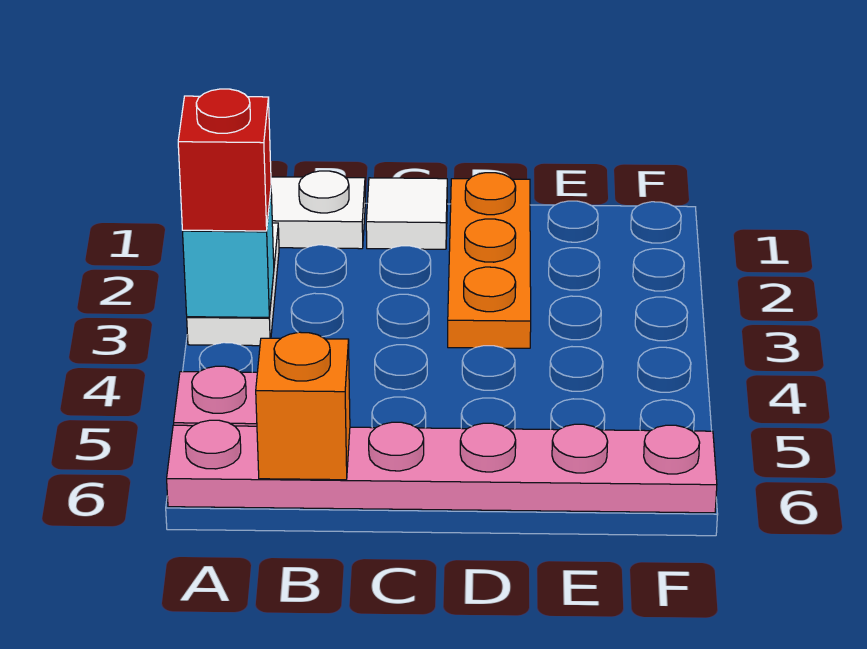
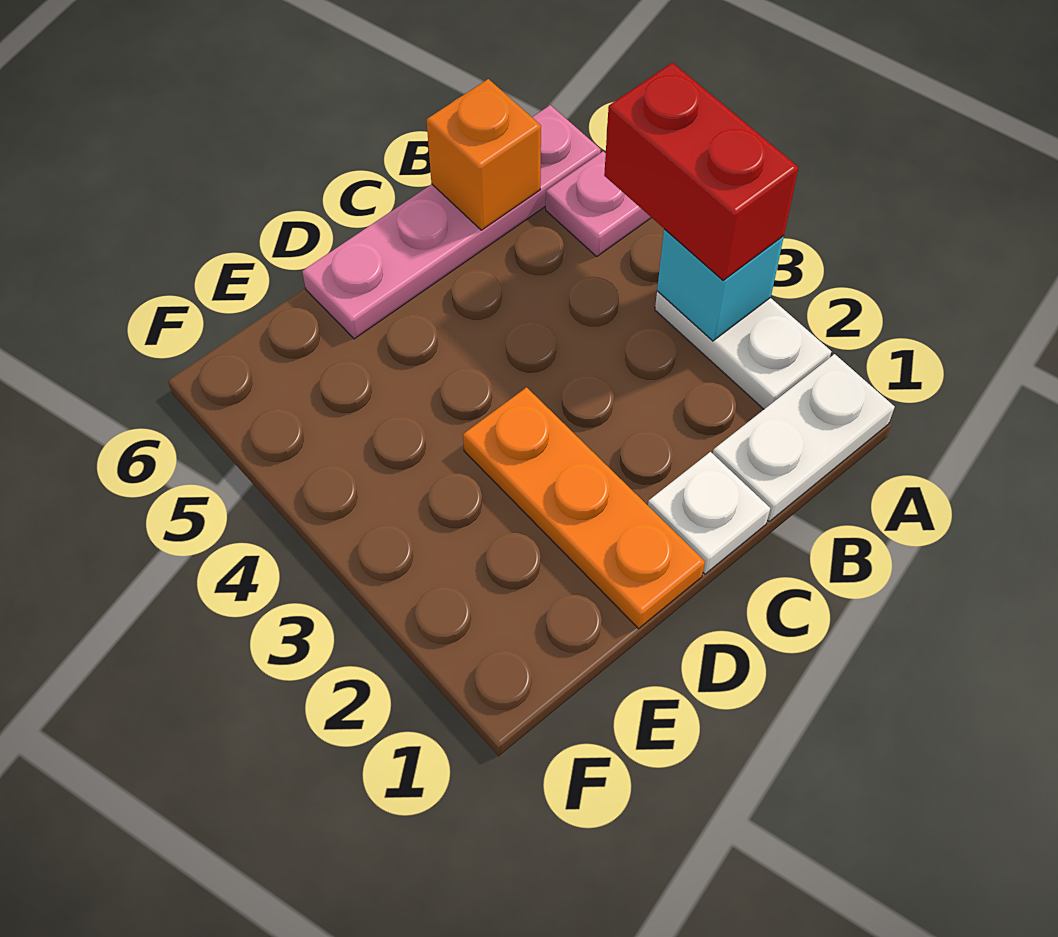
red 1x1 brick [178,89,271,231] -> red 1x2 brick [604,63,799,280]
pink 1x6 plate [167,420,717,513] -> pink 1x4 plate [302,105,601,339]
white 1x1 tile [366,178,447,249] -> white 1x1 plate [648,452,770,574]

